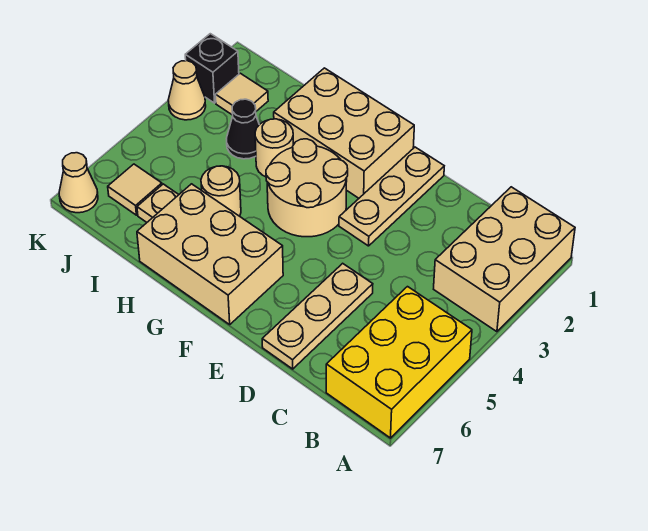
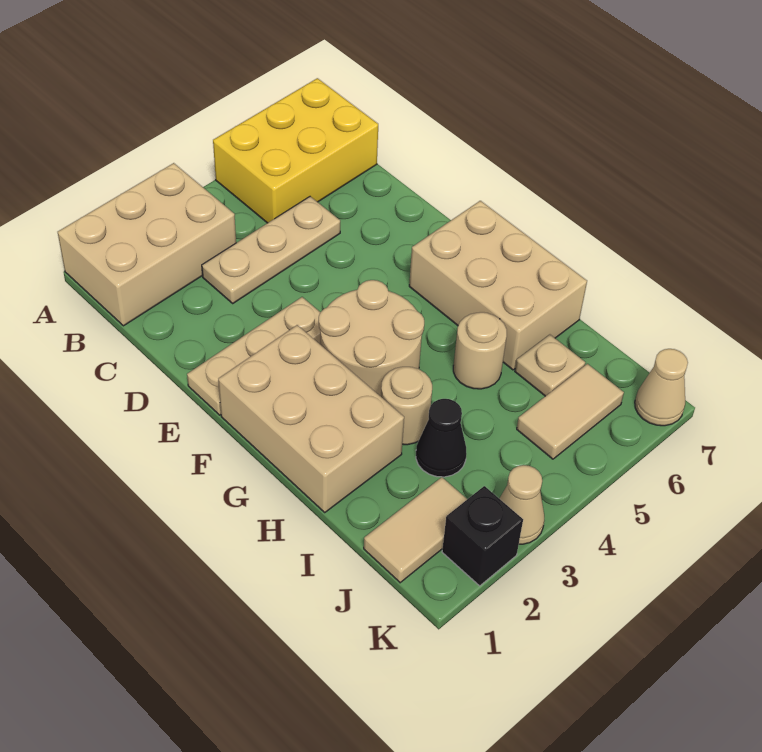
tan 1x3 plate [262,263,373,369] -> tan 1x3 plate moved to [202,196,340,303]
tan 1x1 tile [216,73,268,115] -> tan 1x2 tile [364,477,467,583]
tan 1x1 tile [108,164,162,215] -> tan 1x2 tile [517,364,624,459]

